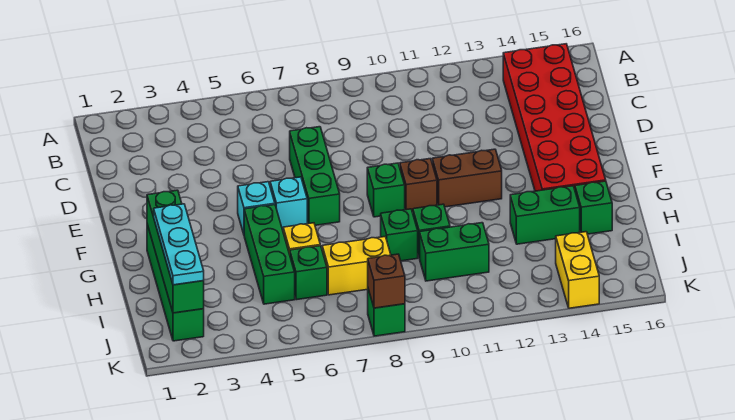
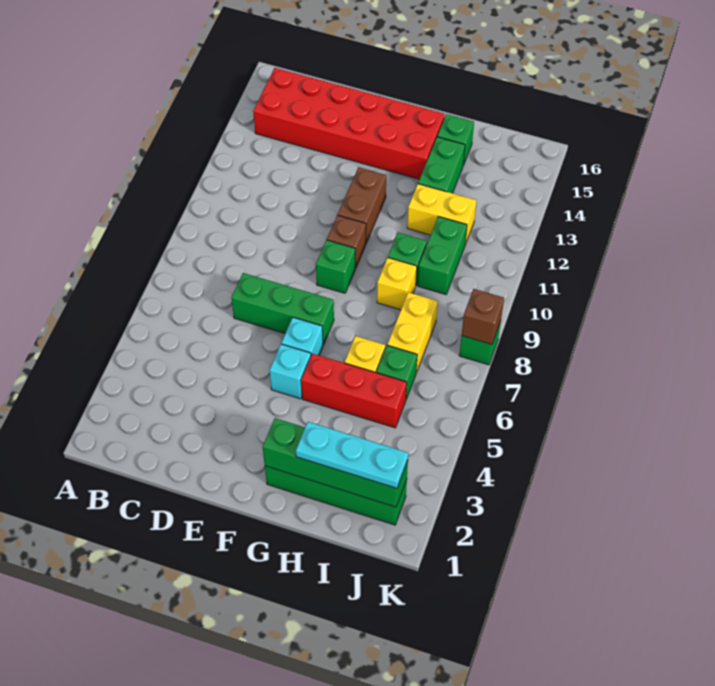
green 1x3 brick [244,205,295,304] -> red 1x3 brick [301,354,407,428]
green 1x1 brick [381,209,418,261] -> yellow 1x1 brick [377,258,417,310]
yellow 1x2 brick [556,232,599,308] -> yellow 1x2 brick moved to [407,184,476,244]

